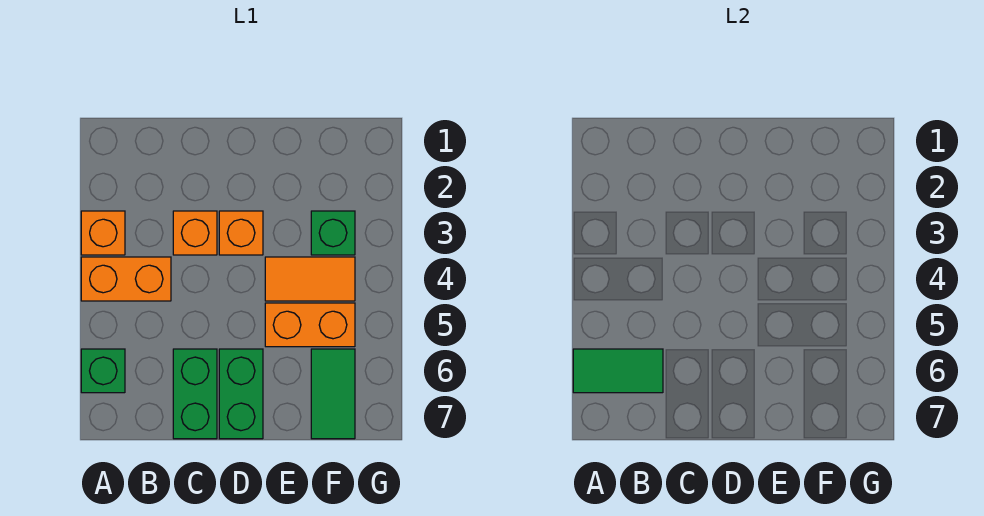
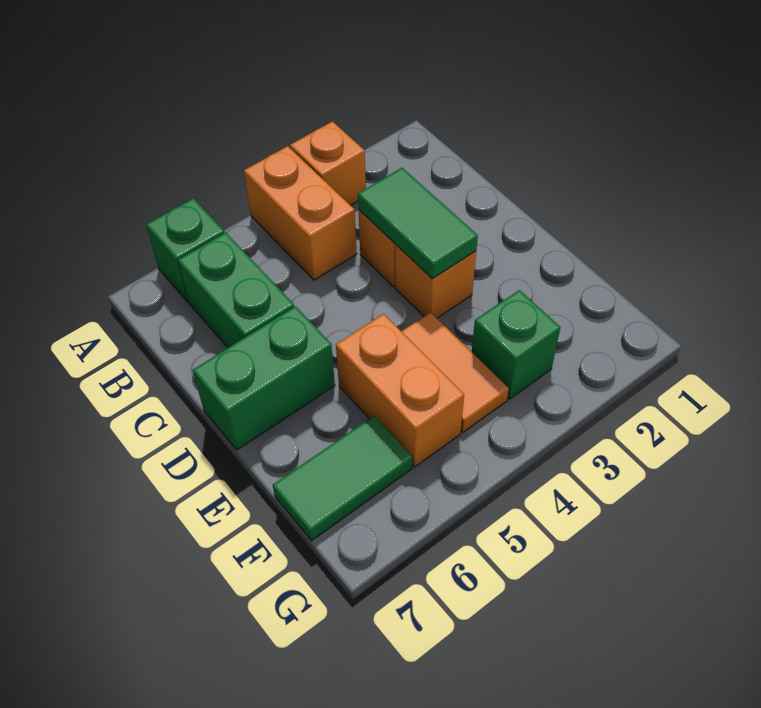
green 1x2 tile [573,349,663,393] -> green 1x2 tile moved to [358,168,478,279]
green 1x2 brick [173,349,217,439] -> green 1x2 brick turned to [178,233,294,348]

